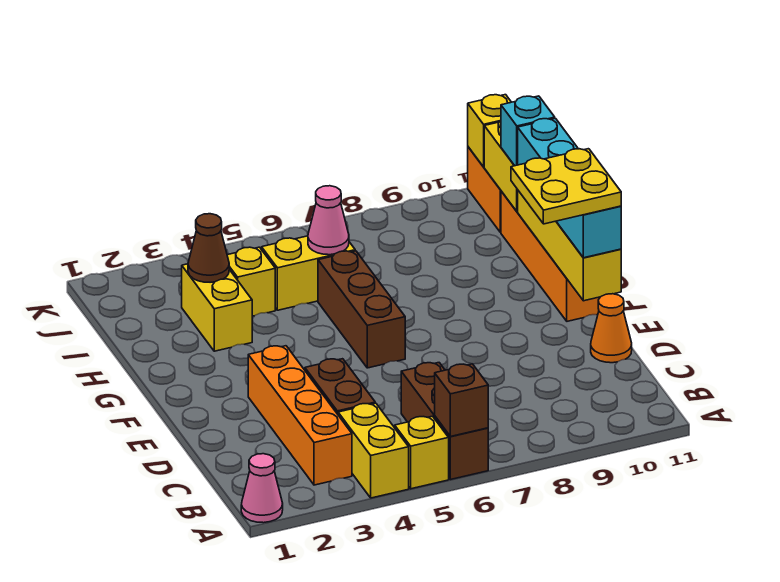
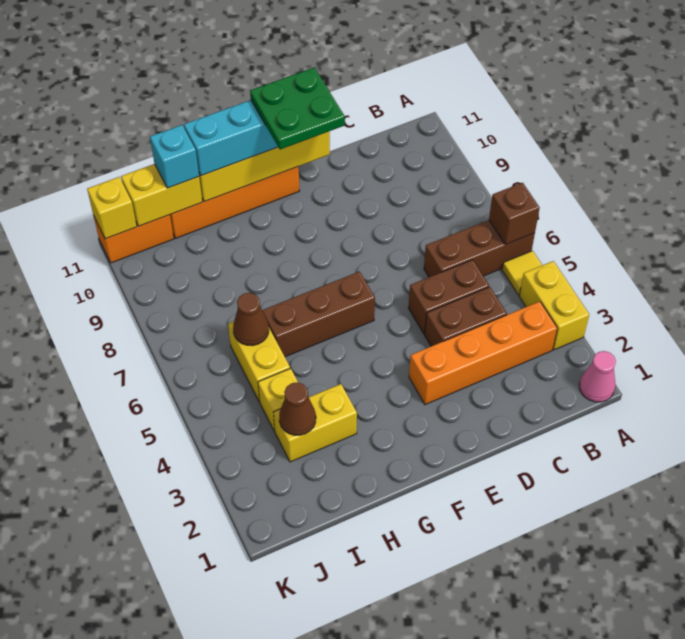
yellow 1x2 brick [338,403,409,498] -> yellow 1x2 brick turned to [519,261,589,350]
yellow 1x1 brick [395,416,449,489] -> yellow 1x1 tile [502,251,542,295]
none -> brown 1x2 brick [408,260,489,334]
orange 1x1 cone [591,294,632,363] -> none
yellow 2x2 plate [511,149,621,224] -> green 2x2 plate [250,68,345,149]
pink 1x1 cone [308,186,349,255] -> brown 1x1 cone [233,293,269,346]

